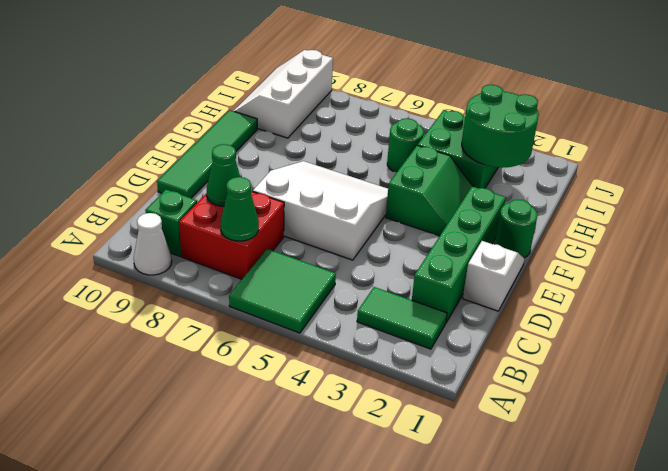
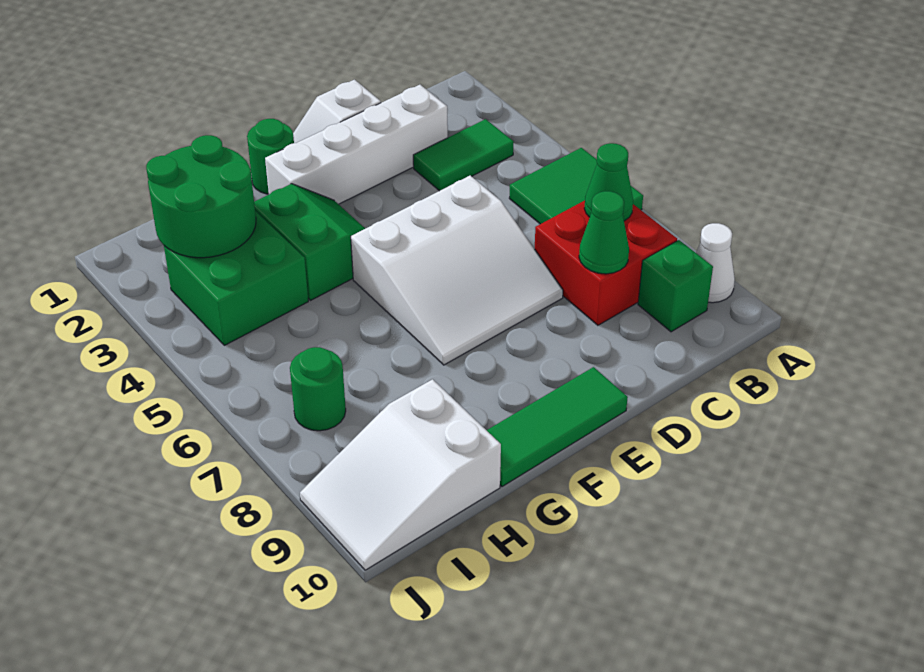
green 1x2 tile [357,287,447,349] -> green 1x2 tile turned to [413,119,514,191]
green 1x4 brick [412,186,506,322] -> white 1x4 brick [265,85,448,204]
white 3x3 slope [253,161,388,260] -> white 3x3 slope turned to [351,176,563,365]
green 1x4 tile [157,110,257,198] -> green 1x3 tile [487,367,628,487]
green 2x2 slope [386,145,472,236] -> green 2x2 slope turned to [254,184,365,301]
green 1x1 round brick [387,118,424,173] -> green 1x1 round brick moved to [290,347,346,431]
white 2x3 slope [234,50,333,138] -> white 2x3 slope turned to [300,379,501,570]

